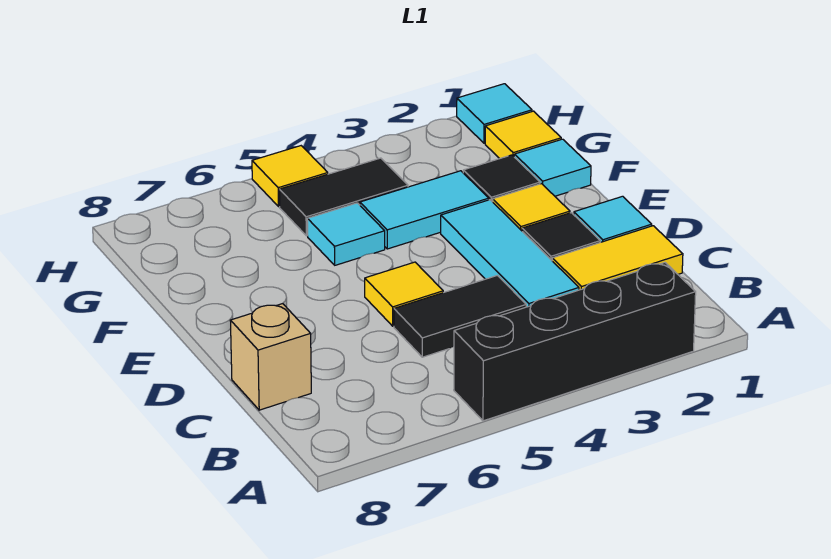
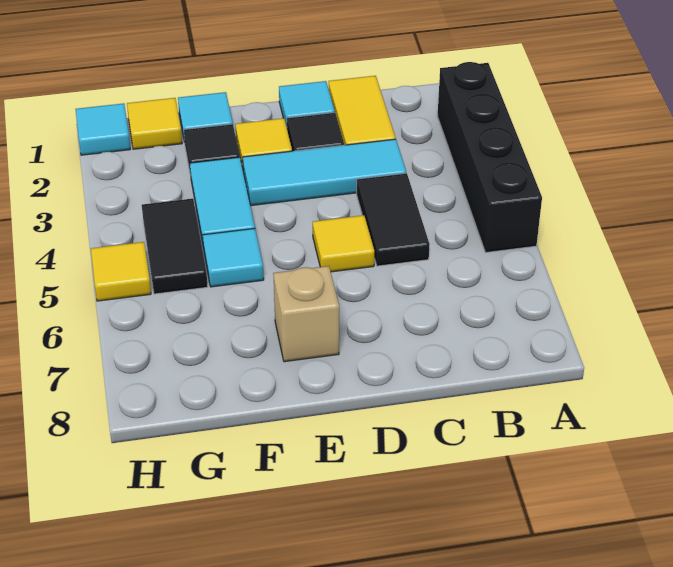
tan 1x1 brick [230,304,311,410] -> tan 1x1 brick moved to [273,266,339,362]

